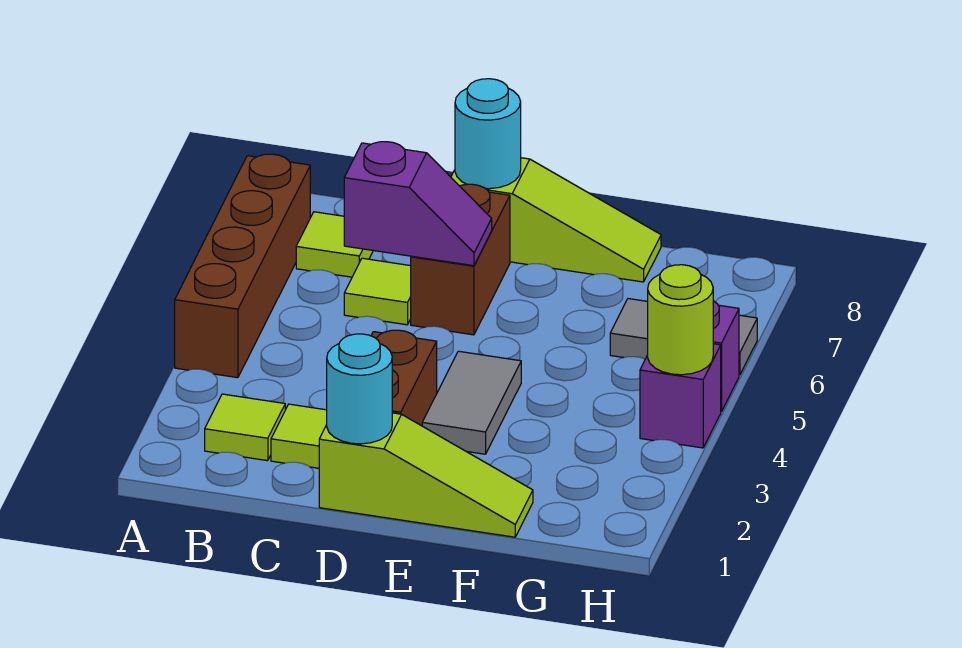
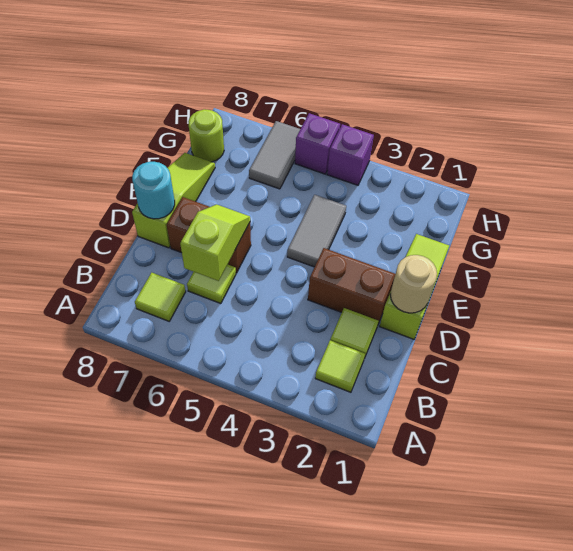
brown 1x4 brick [175,154,310,378] -> none
purple 1x2 slope [344,142,492,266] -> lime 1x2 slope [180,204,250,281]
cyan 1x1 round brick [327,334,392,444] -> tan 1x1 round brick [390,255,437,313]
grey 1x2 tile [422,351,521,454] -> grey 1x2 tile turned to [287,195,346,267]
lime 1x1 round brick [648,265,713,375] -> lime 1x1 round brick moved to [188,109,224,162]

